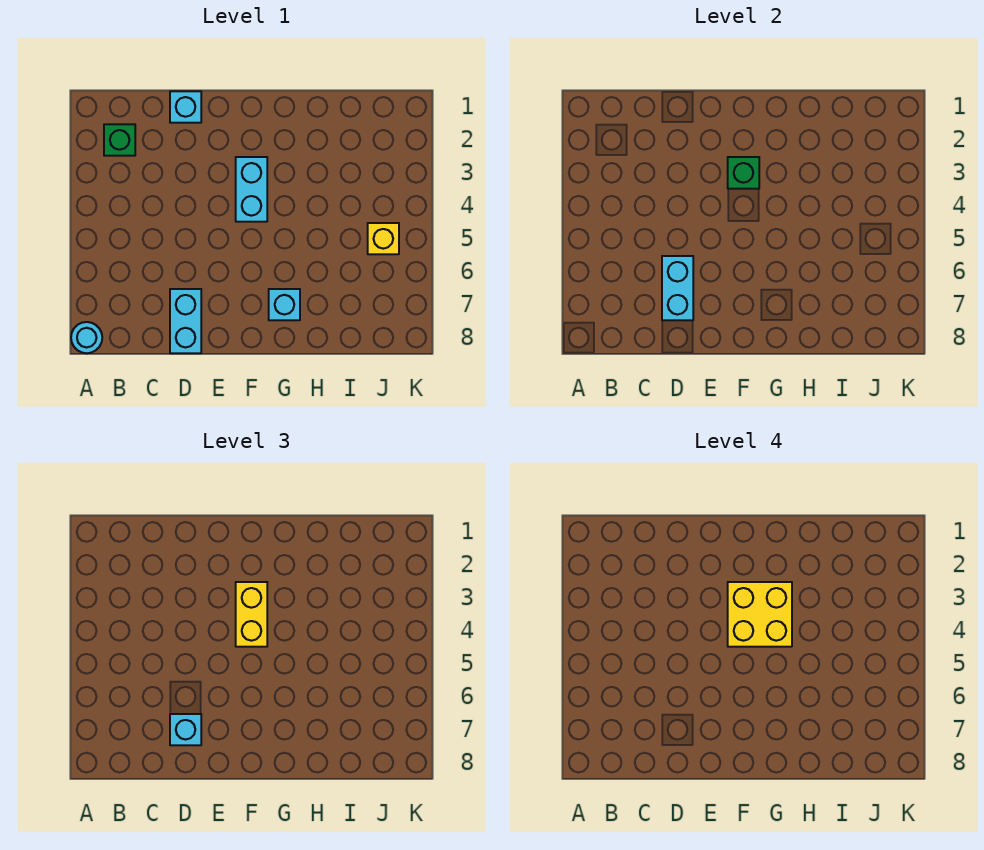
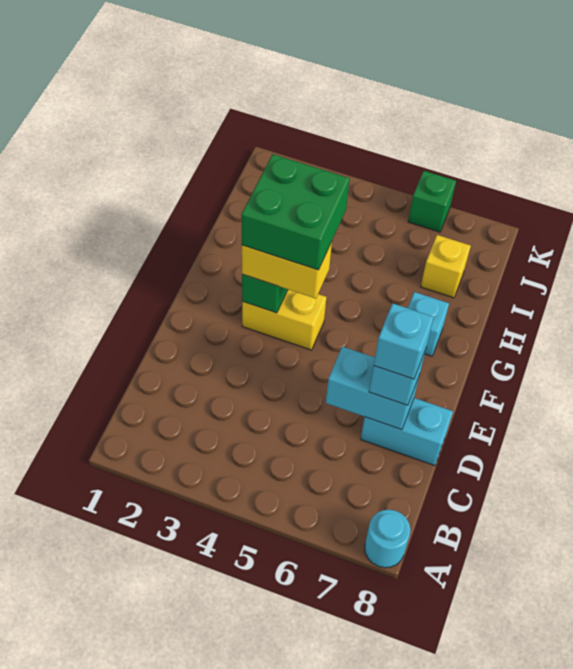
green 1x1 brick [104,124,135,156] -> green 1x1 brick moved to [408,171,456,232]
cyan 1x1 brick [170,91,201,123] -> cyan 1x1 brick moved to [374,303,434,379]
cyan 1x2 brick [236,157,267,222] -> yellow 1x2 brick [242,290,326,350]
yellow 2x2 brick [728,582,792,647] -> green 2x2 brick [241,154,350,270]
yellow 1x1 brick [368,223,399,254] -> yellow 1x1 brick moved to [421,235,471,298]

